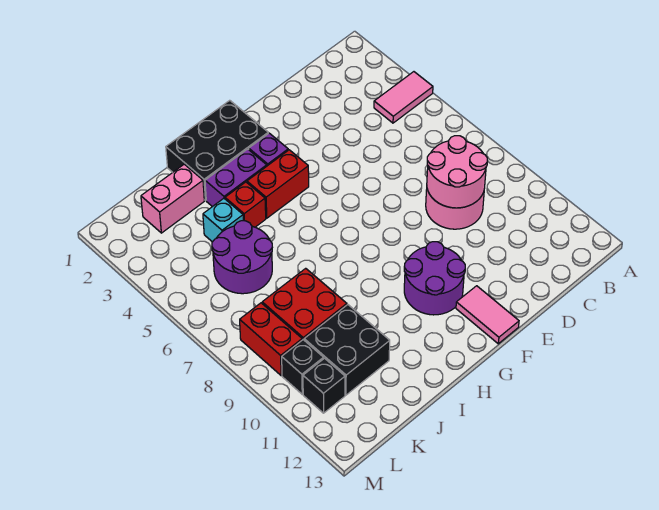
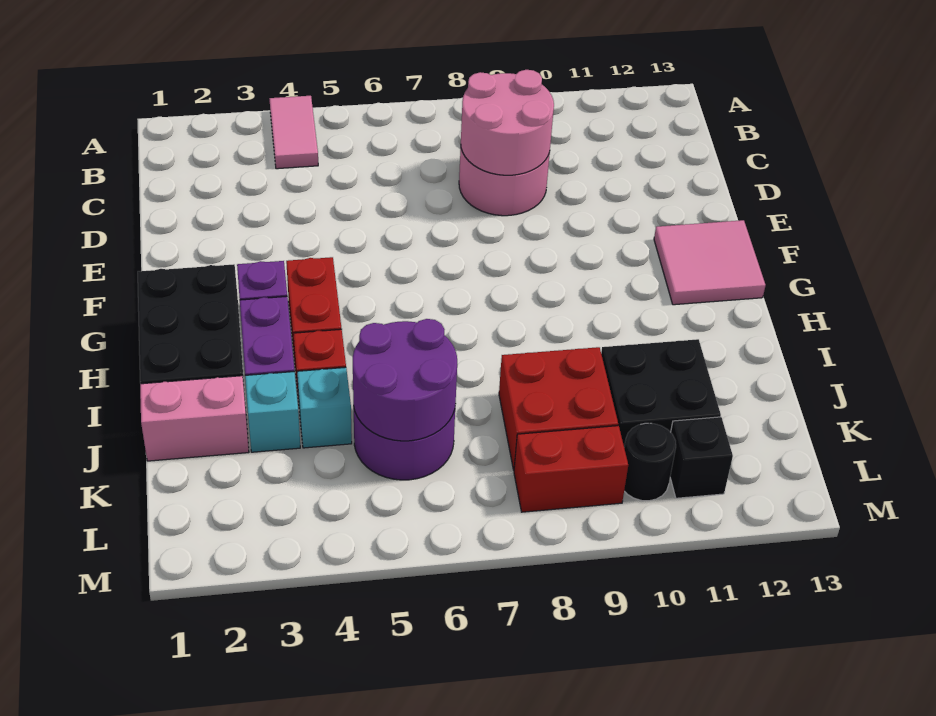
purple 2x2 round brick [404,242,465,315] -> purple 2x2 round brick moved to [353,319,457,441]
pink 1x2 tile [456,286,519,344] -> pink 2x2 tile [654,220,766,305]
pink 1x2 brick [141,164,204,233] -> pink 1x2 brick turned to [140,376,249,461]
none -> cyan 1x1 brick [245,372,300,452]
black 1x1 brick [282,340,324,394] -> black 1x1 round brick [624,423,676,501]

